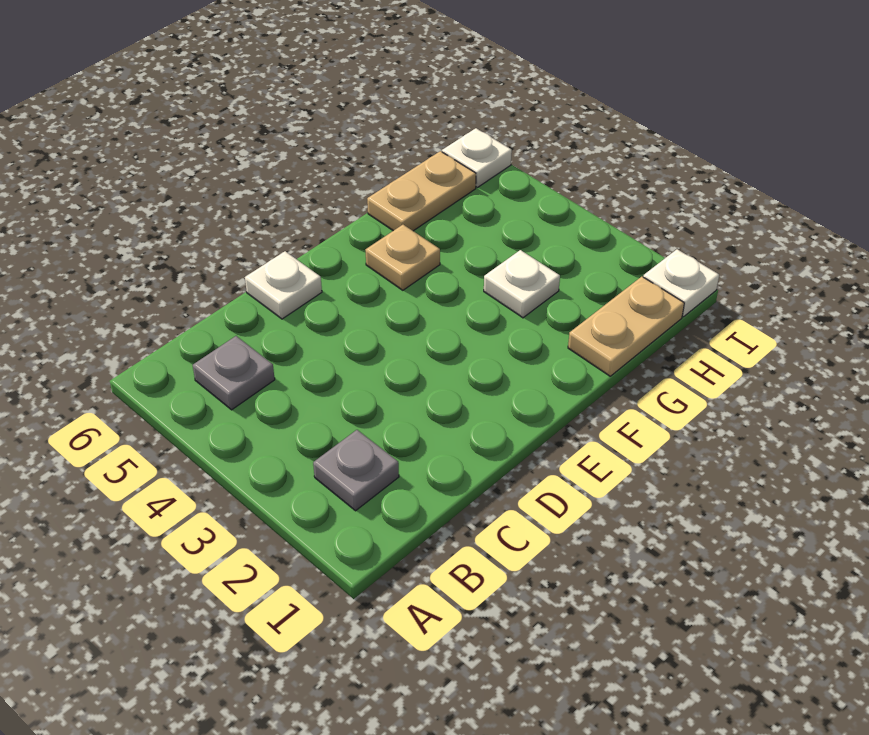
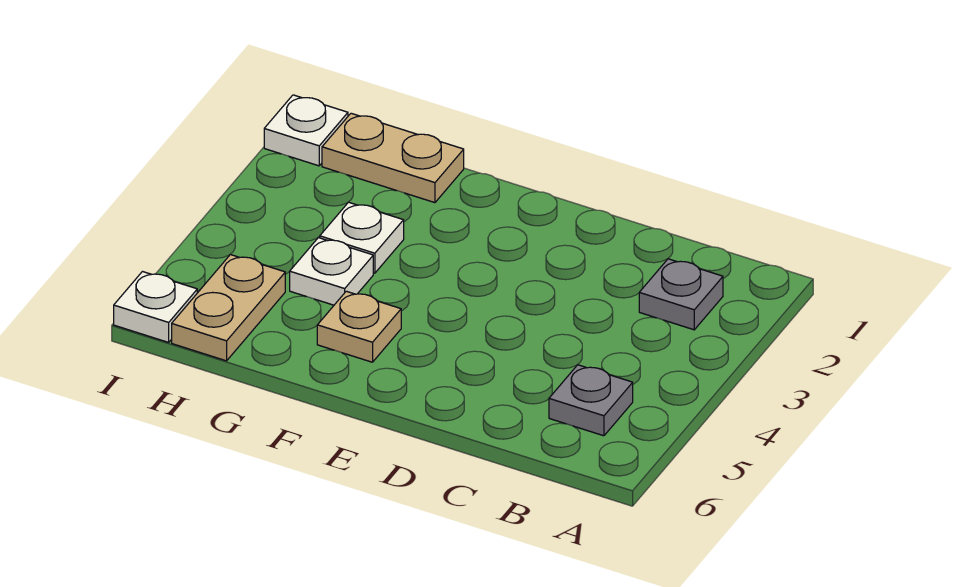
white 1x1 plate [245,251,322,319] -> white 1x1 plate moved to [290,238,373,305]
tan 1x2 plate [367,151,476,231] -> tan 1x2 plate turned to [172,255,285,361]

